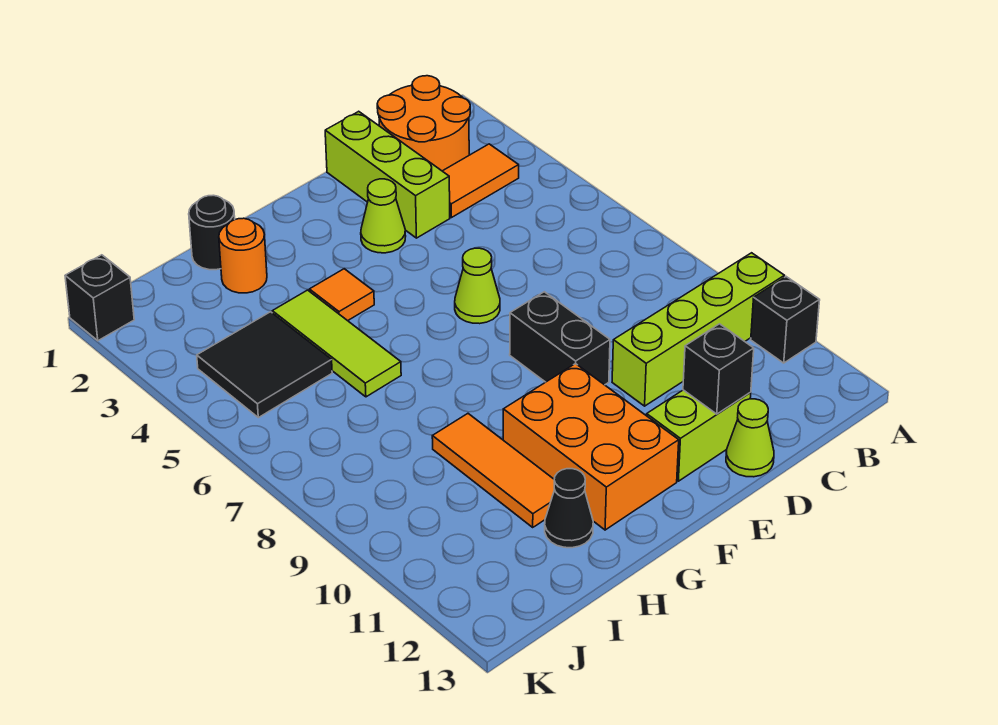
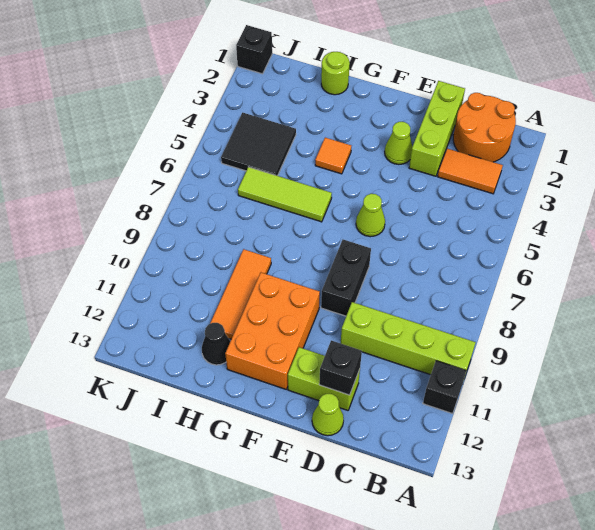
black 1x1 round brick [189,195,235,270] -> lime 1x1 round brick [321,52,350,95]
orange 1x1 round brick [219,218,267,293] -> none
lime 1x3 tile [272,290,401,397] -> lime 1x3 tile turned to [238,167,332,222]

